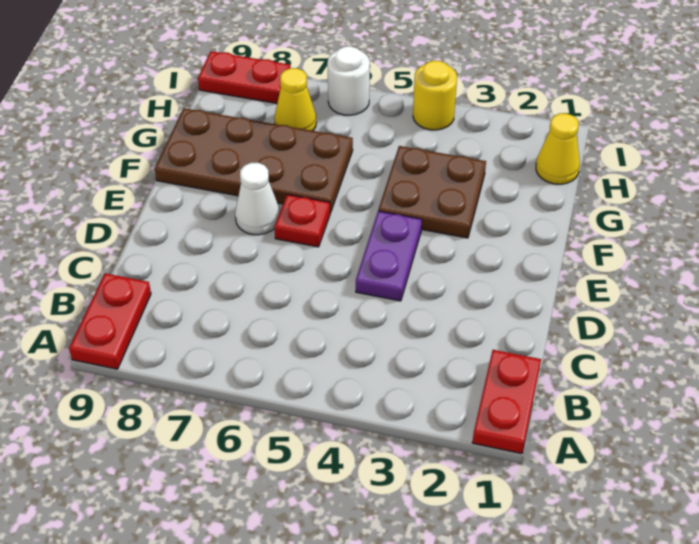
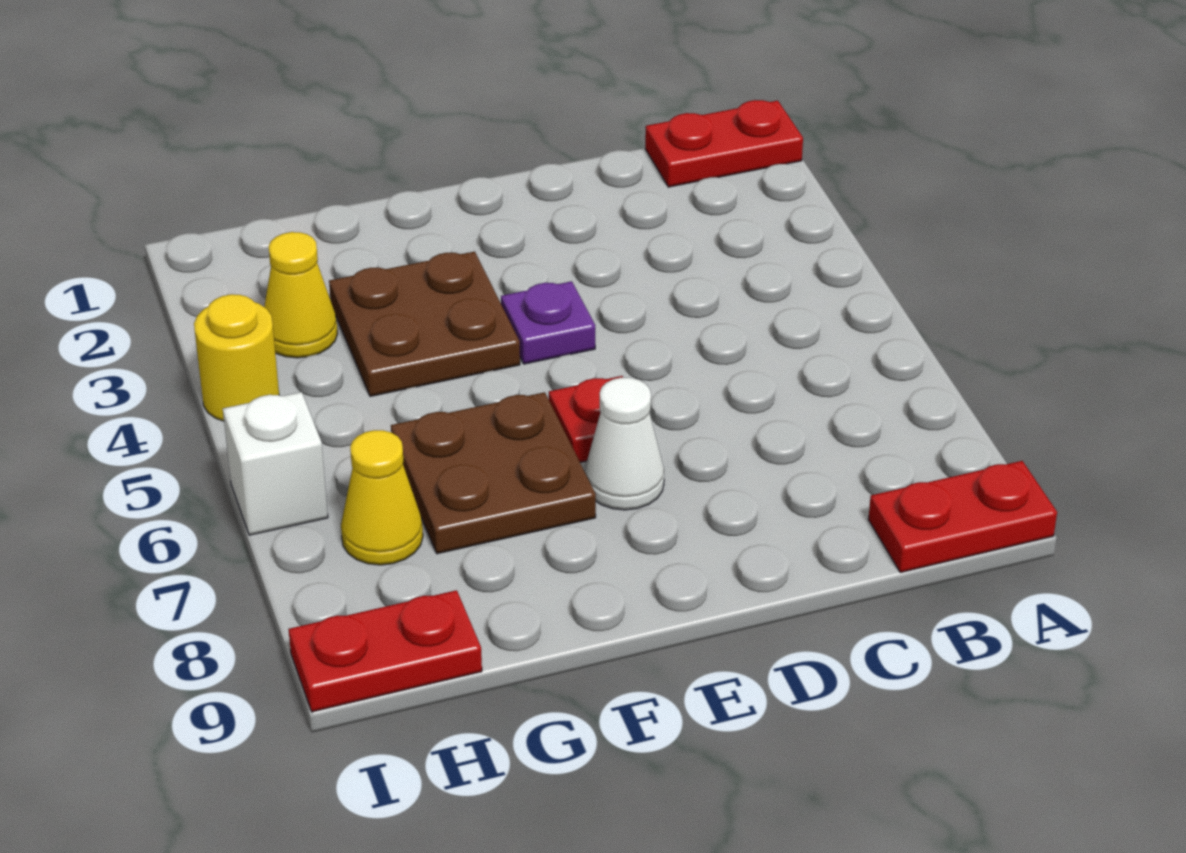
purple 1x2 plate [356,211,422,301] -> purple 1x1 plate [501,281,595,364]
brown 2x4 plate [155,108,353,213] -> brown 2x2 plate [391,392,596,554]
yellow 1x1 cone [536,113,580,184] -> yellow 1x1 cone moved to [264,232,338,358]
white 1x1 round brick [327,46,370,115] -> white 1x1 brick [223,392,328,535]
red 1x2 plate [198,51,291,103] -> red 1x2 plate turned to [288,590,482,712]

